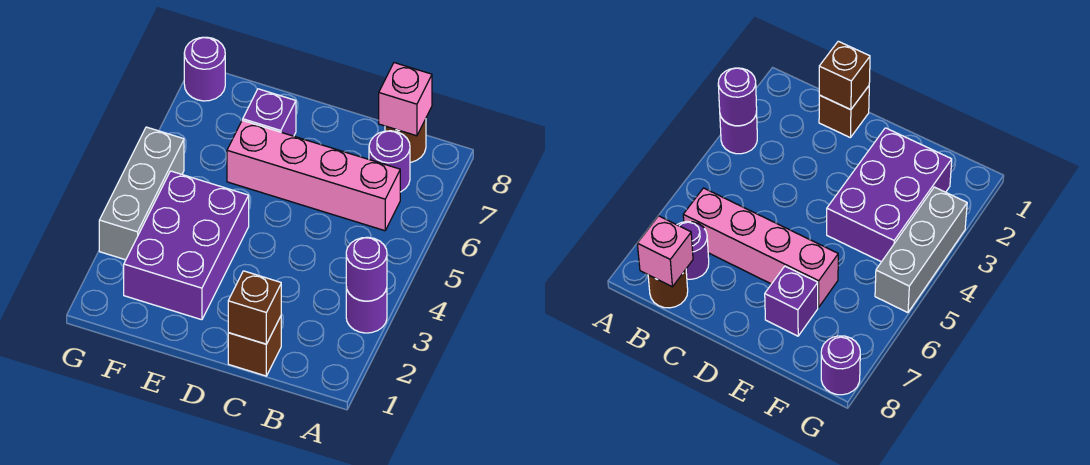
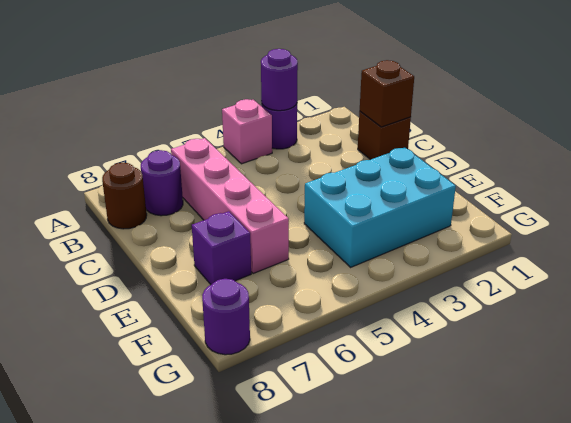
pink 1x1 brick [379,63,432,136] -> pink 1x1 brick moved to [222,99,272,164]
purple 2x3 brick [124,171,249,320] -> cyan 2x3 brick [304,147,456,267]
grey 1x3 brick [99,127,184,260] -> none

